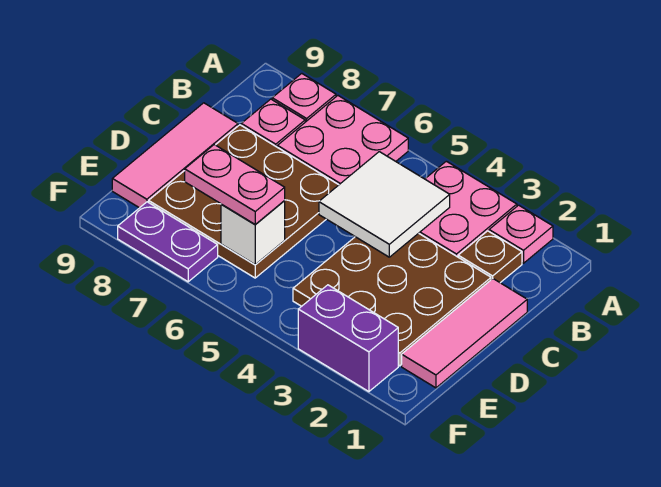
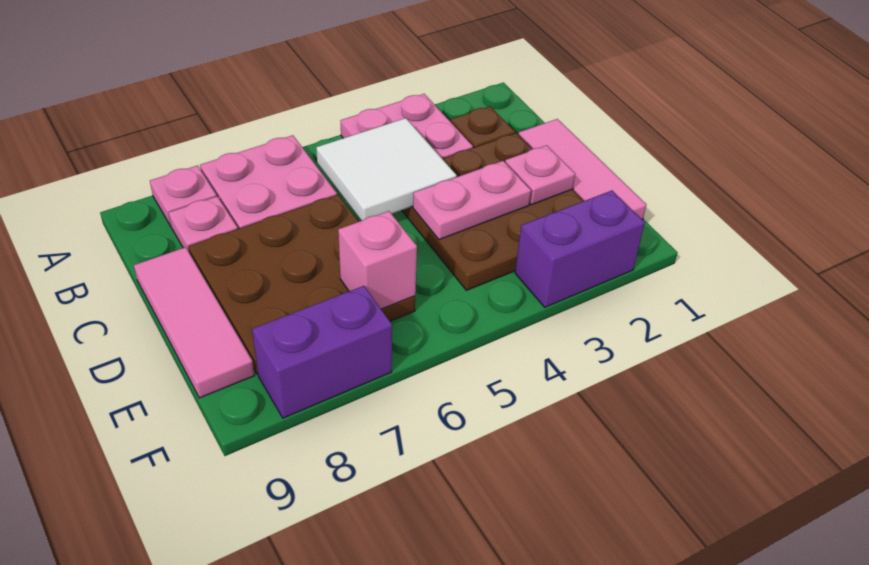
pink 1x1 plate [489,205,553,263] -> pink 1x1 plate moved to [505,145,575,205]
white 1x1 brick [221,201,285,265] -> pink 1x1 brick [338,211,417,309]
pink 1x2 plate [185,145,285,225] -> pink 1x2 plate moved to [413,161,531,240]
purple 1x2 plate [118,202,218,282] -> purple 1x2 brick [252,286,392,418]

